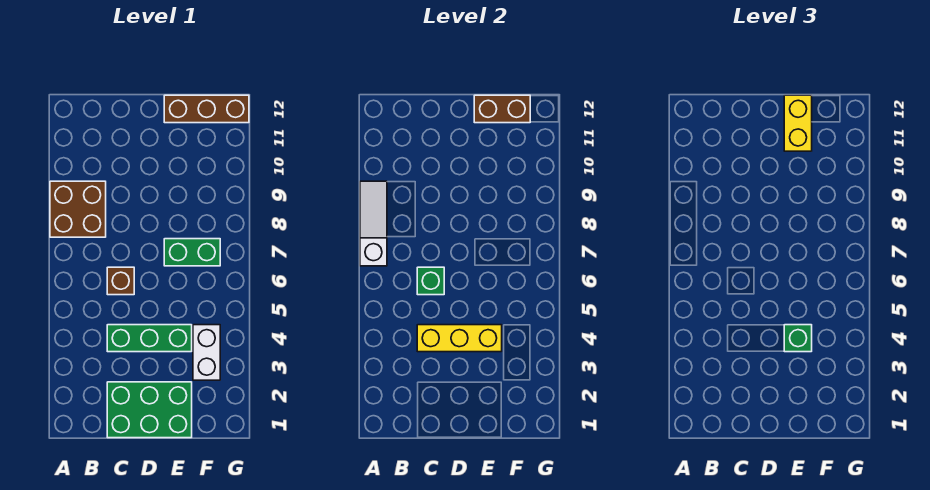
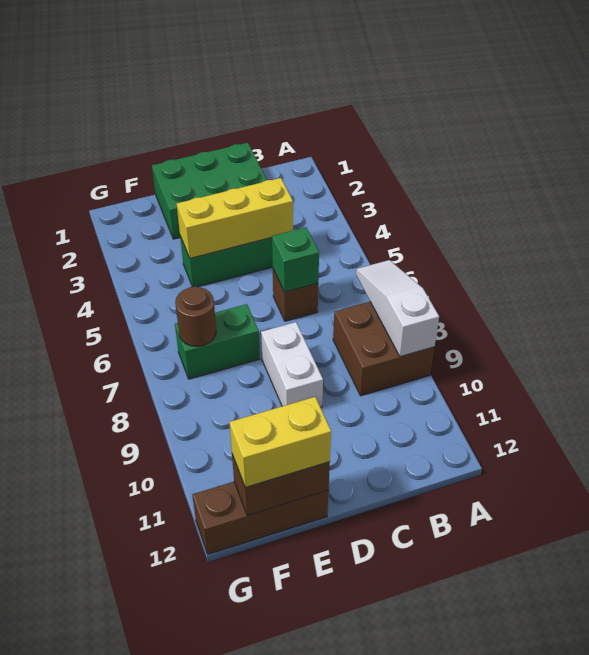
white 1x3 slope [360,181,387,266] -> white 1x3 slope turned to [356,260,439,357]
green 1x1 brick [784,325,812,352] -> none
yellow 1x2 brick [784,95,812,151] -> yellow 1x2 brick turned to [229,397,331,487]
white 1x2 brick [193,325,220,380] -> white 1x2 brick moved to [261,322,323,408]
none -> brown 1x1 round brick [175,287,216,347]

